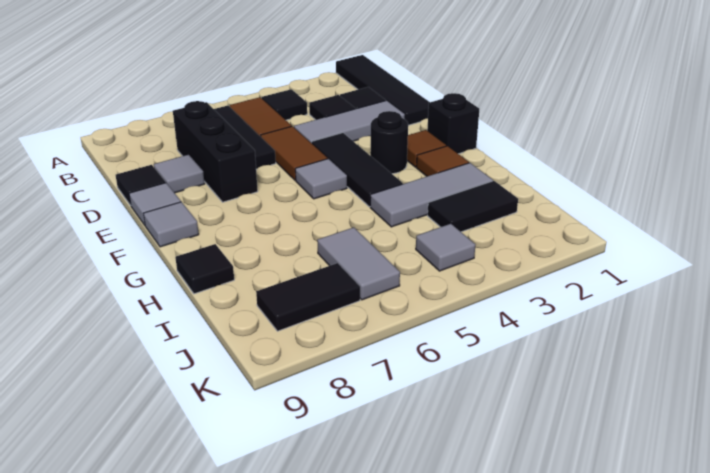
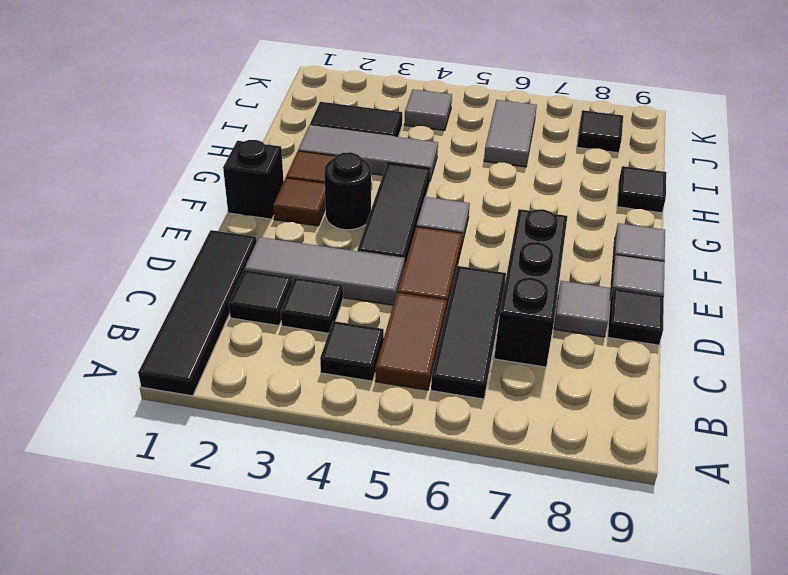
black 1x2 tile [256,263,360,331] -> black 1x1 tile [577,110,623,153]

